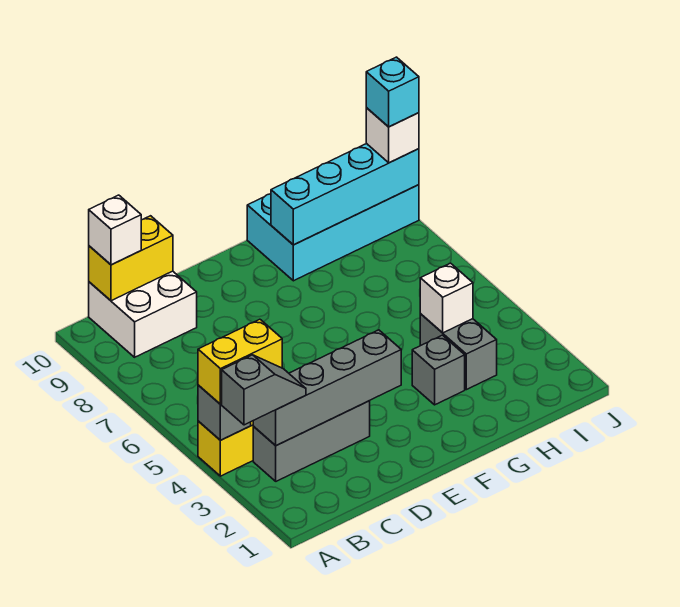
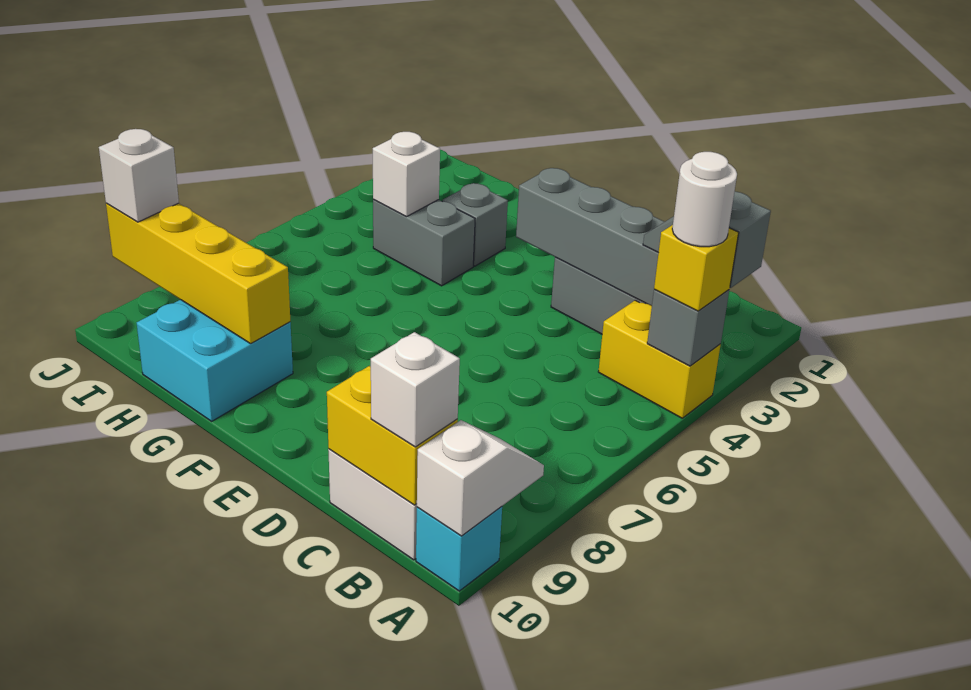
yellow 1x2 brick [198,319,282,404] -> yellow 1x1 brick [654,225,738,311]
none -> white 1x1 round brick [672,152,737,247]
none -> white 1x2 slope [417,420,544,536]
cyan 2x4 brick [247,185,419,281] -> cyan 2x2 brick [137,300,293,421]
cyan 1x4 brick [271,144,419,245] -> yellow 1x4 brick [106,203,290,344]
grey 1x2 brick [420,314,497,390] -> grey 1x2 brick turned to [373,200,475,286]
cyan 1x1 brick [366,57,419,127] -> cyan 1x1 brick moved to [416,507,502,591]

